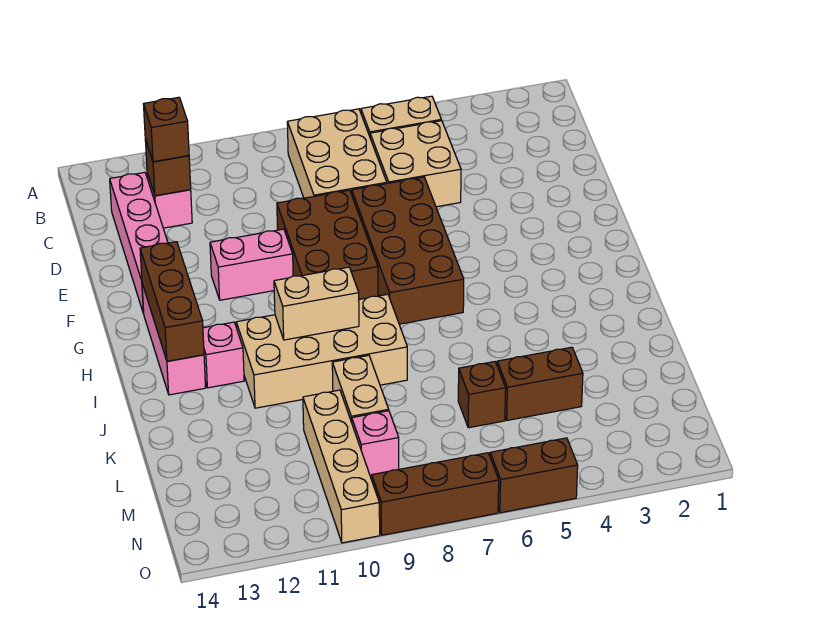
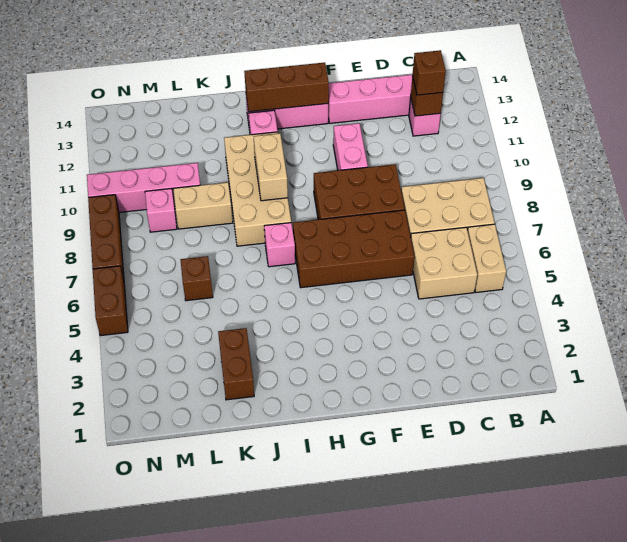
none -> pink 1x1 brick [264,223,295,267]
brown 1x2 brick [497,347,583,420] -> brown 1x2 brick moved to [218,328,254,400]
tan 1x4 brick [303,390,380,543] -> pink 1x4 brick [87,163,200,212]

